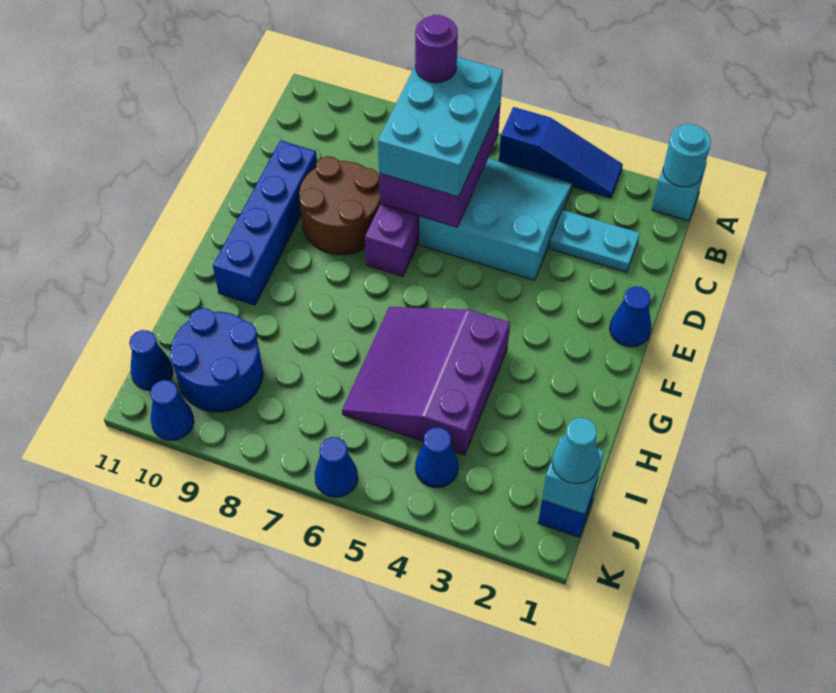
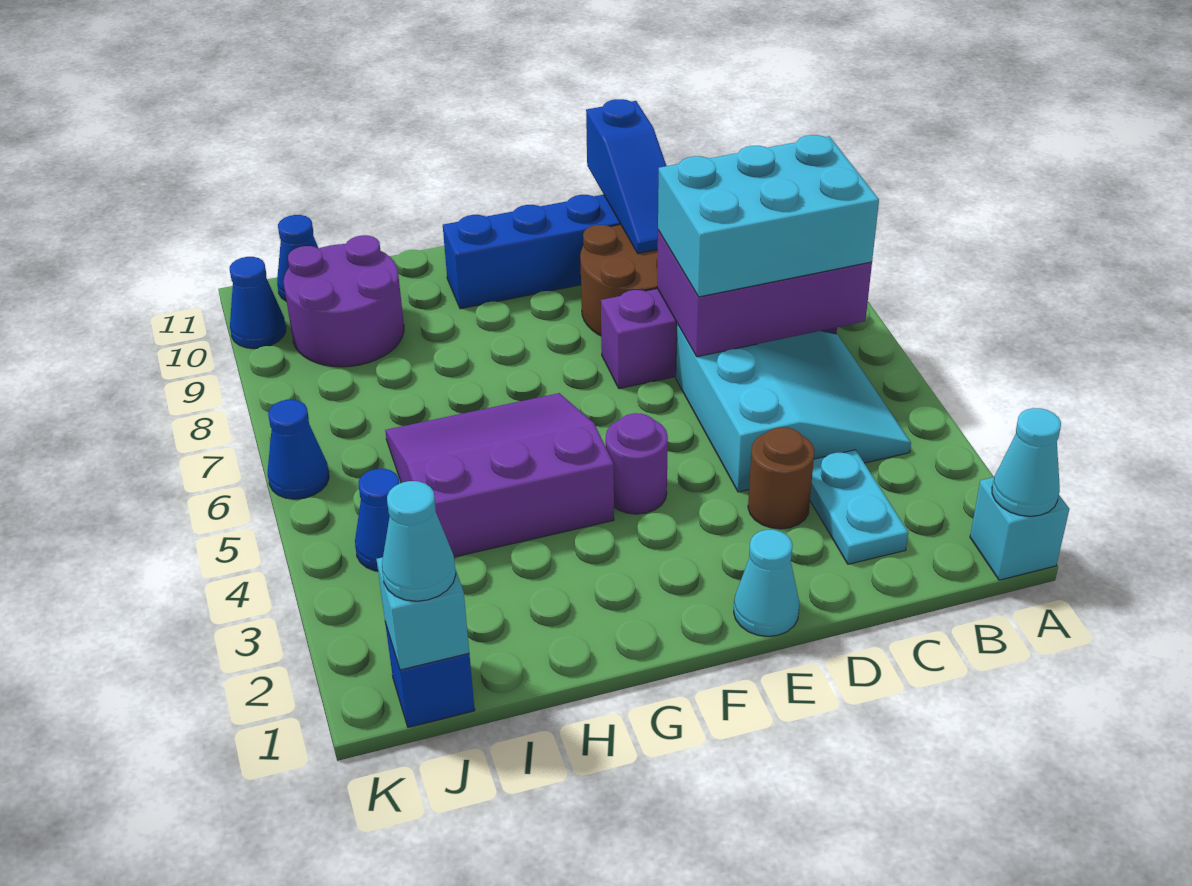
cyan 1x1 round brick [663,124,711,187] -> cyan 1x1 cone [992,408,1061,516]
blue 1x3 slope [499,107,623,198] -> blue 1x3 slope moved to [586,99,666,253]
purple 1x1 round brick [415,15,458,83] -> purple 1x1 round brick moved to [606,413,668,514]
none -> brown 1x1 round brick [748,427,814,529]
blue 1x1 cone [610,286,651,347] -> cyan 1x1 cone [734,530,799,636]
blue 2x2 round brick [170,308,263,412] -> purple 2x2 round brick [284,235,404,367]

